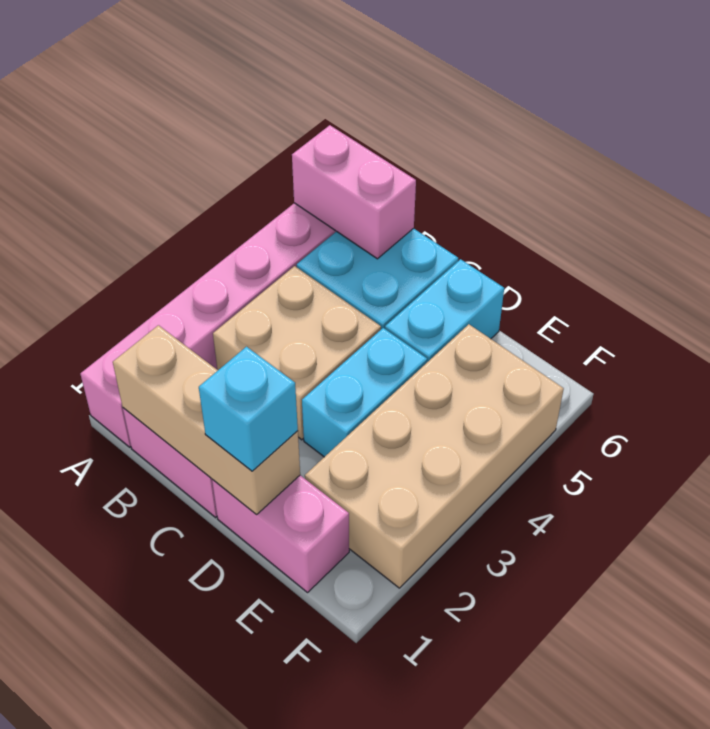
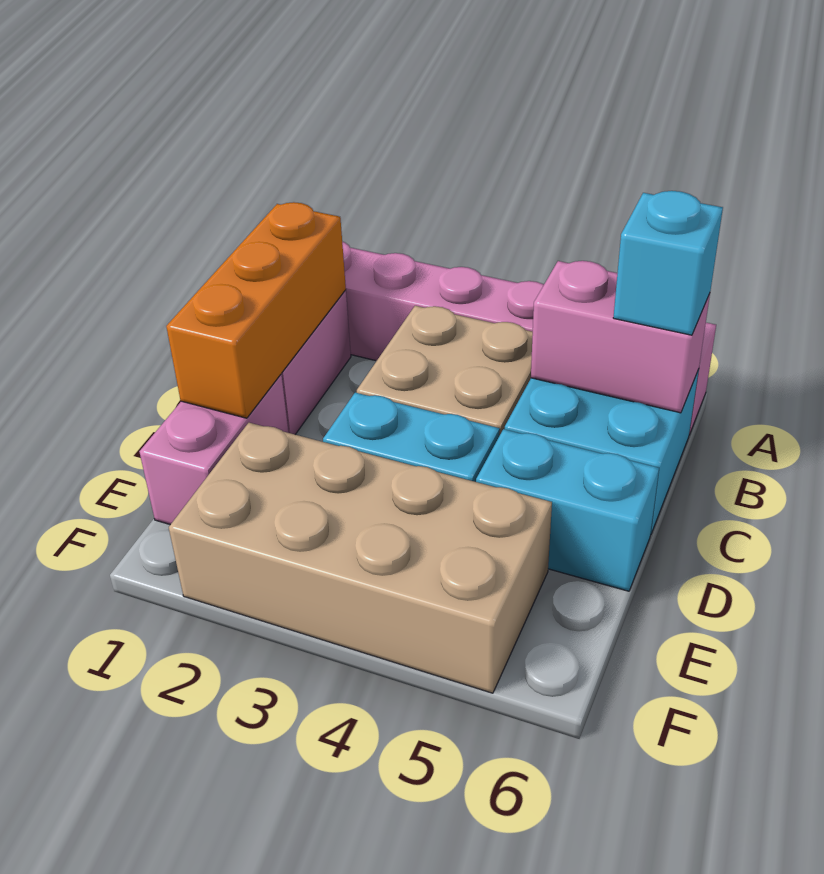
pink 1x2 brick [292,125,416,259] -> pink 1x2 brick turned to [531,261,710,413]
tan 1x3 brick [113,325,300,515] -> orange 1x3 brick [166,202,346,418]
cyan 1x1 brick [199,347,298,471] -> cyan 1x1 brick moved to [613,191,723,335]

